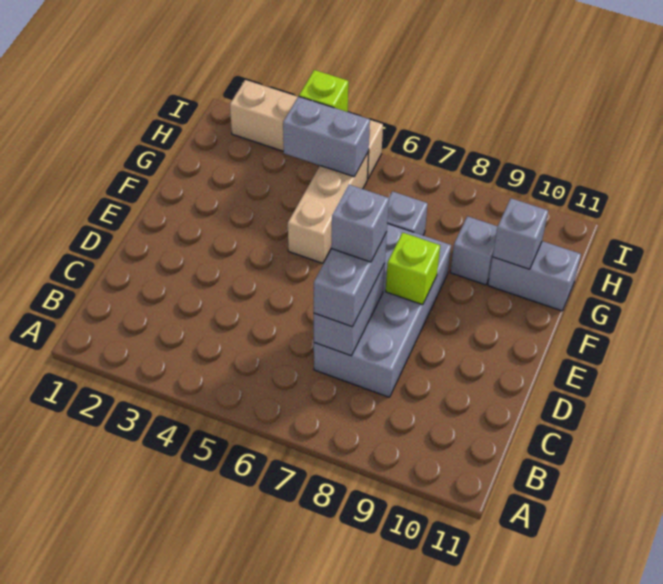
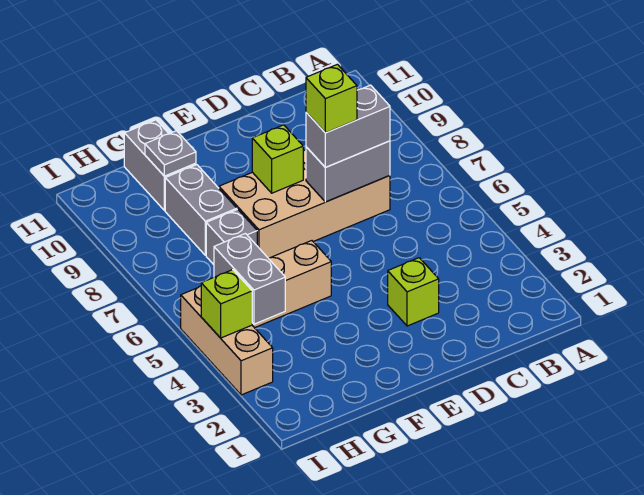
grey 2x4 brick [314,223,451,397] -> tan 2x4 brick [219,150,390,258]
none -> lime 1x1 brick [388,258,439,326]
grey 1x1 brick [331,185,389,262] -> lime 1x1 brick [306,64,357,133]
grey 1x1 brick [450,216,498,285] -> grey 1x2 brick [165,165,237,255]
grey 1x1 brick [493,198,548,269] -> grey 1x1 plate [145,131,196,176]
tan 1x4 brick [230,80,383,179] -> tan 1x3 brick [181,286,273,395]

